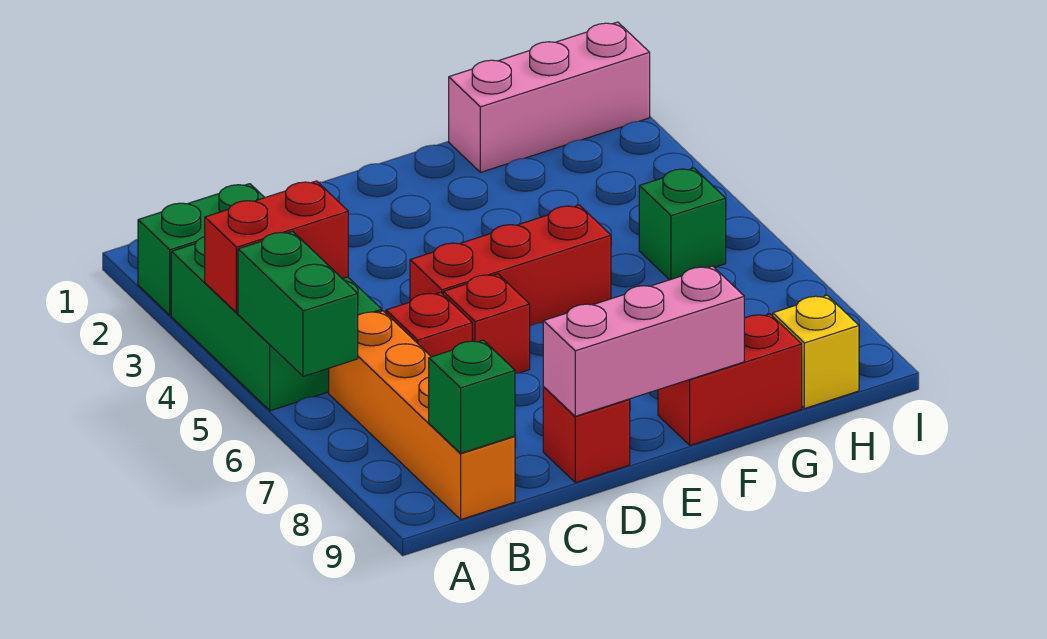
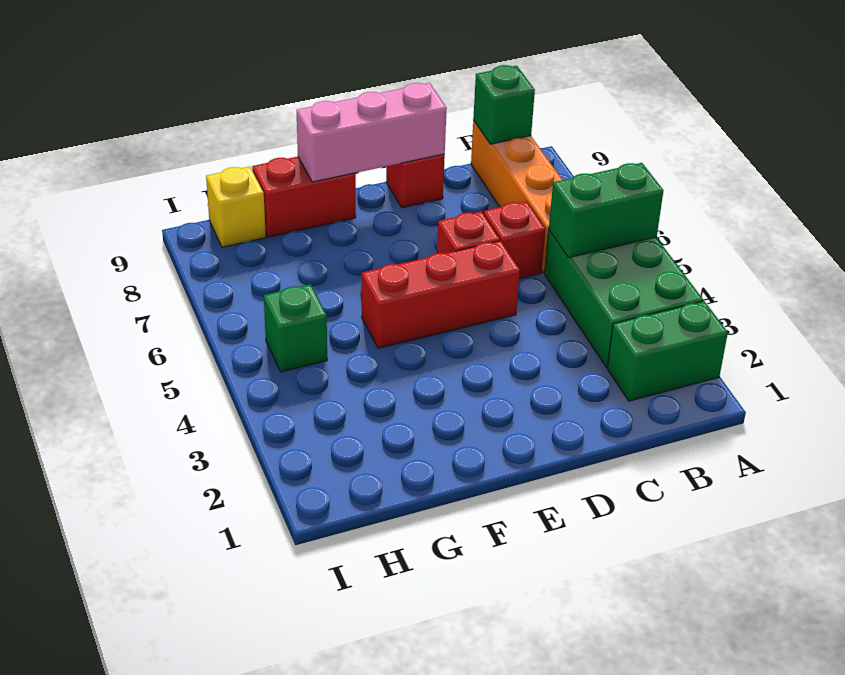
red 1x2 brick [205,181,348,313] -> none
green 1x2 brick [238,231,358,376] -> green 1x2 brick turned to [549,163,663,258]
pink 1x3 brick [449,22,650,172] -> none

